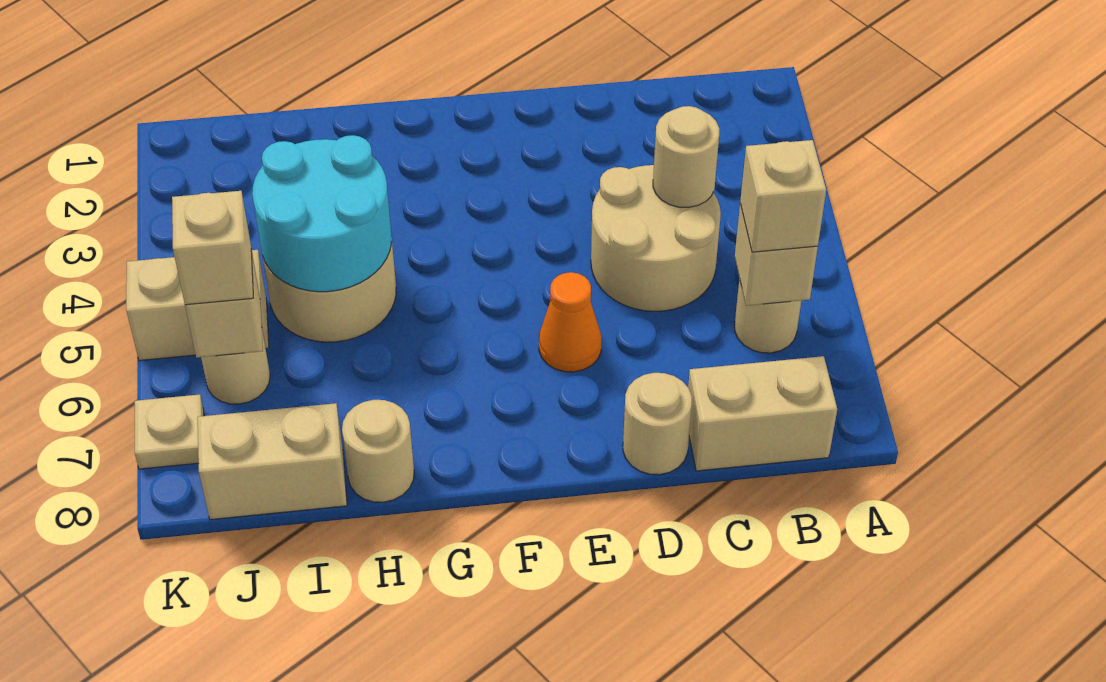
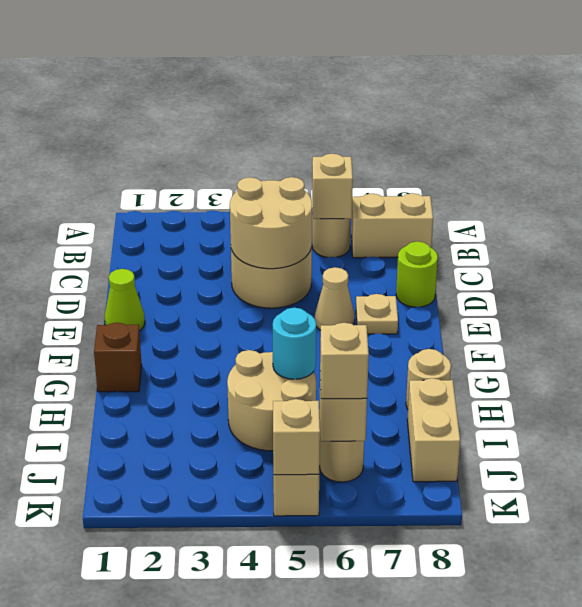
tan 1x1 brick [740,140,826,252] -> tan 1x1 brick moved to [273,399,320,475]
tan 1x2 brick [688,356,837,471] -> tan 1x2 brick turned to [351,193,433,258]
tan 1x1 round brick [653,106,719,208] -> tan 2x2 round brick [230,177,312,269]
tan 1x1 round brick [623,373,692,475] -> lime 1x1 round brick [396,241,438,307]
none -> lime 1x1 cone [104,269,145,331]
orange 1x1 cone [539,272,602,372] -> tan 1x1 cone [315,267,355,330]
none -> brown 1x1 brick [94,323,142,392]
cyan 2x2 round brick [252,135,391,292] -> cyan 1x1 round brick [273,308,316,379]
tan 1x1 plate [135,394,204,469] -> tan 1x1 plate moved to [356,294,398,334]

